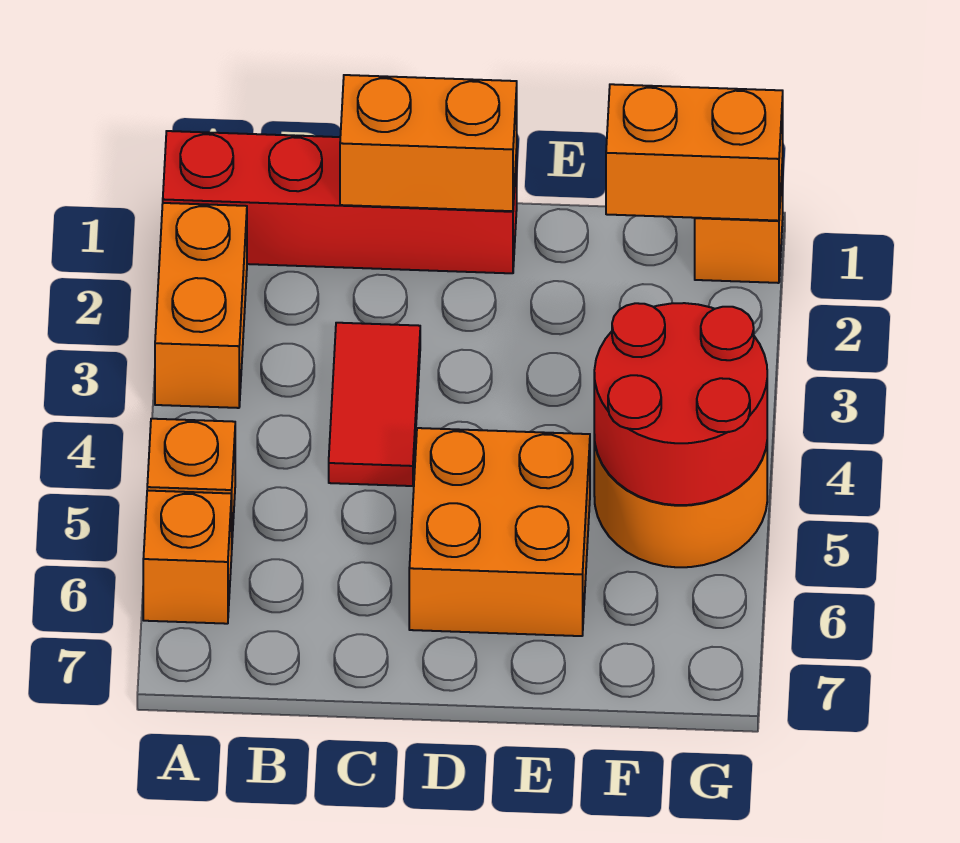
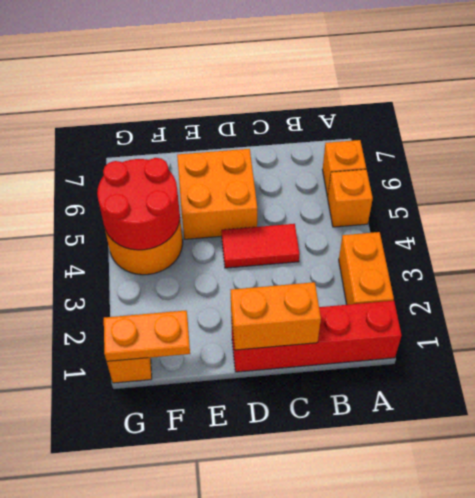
red 1x2 tile [329,323,420,486] -> red 1x2 tile turned to [221,224,299,268]
orange 1x2 brick [606,84,783,221] -> orange 1x2 plate [104,310,190,361]

